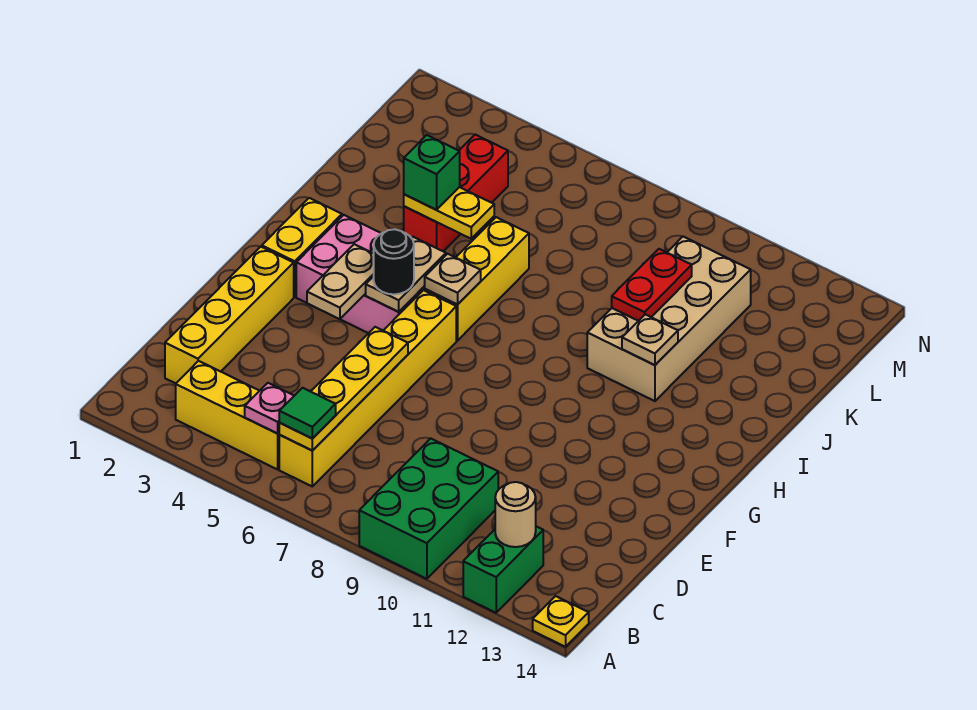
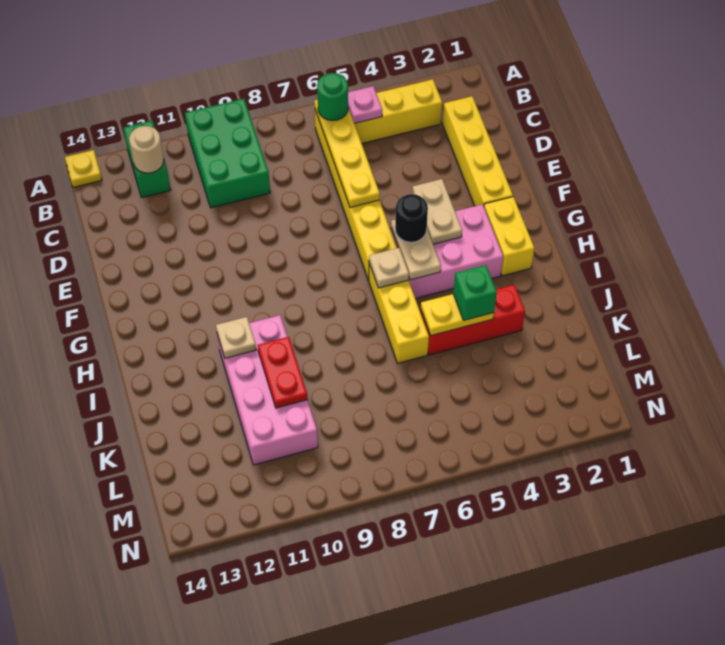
green 1x1 tile [279,388,336,438] -> green 1x1 round brick [317,73,348,121]
tan 2x4 brick [587,237,751,401] -> pink 2x4 brick [217,315,318,465]
red 1x3 brick [404,135,508,251] -> red 1x3 brick turned to [421,285,525,355]

